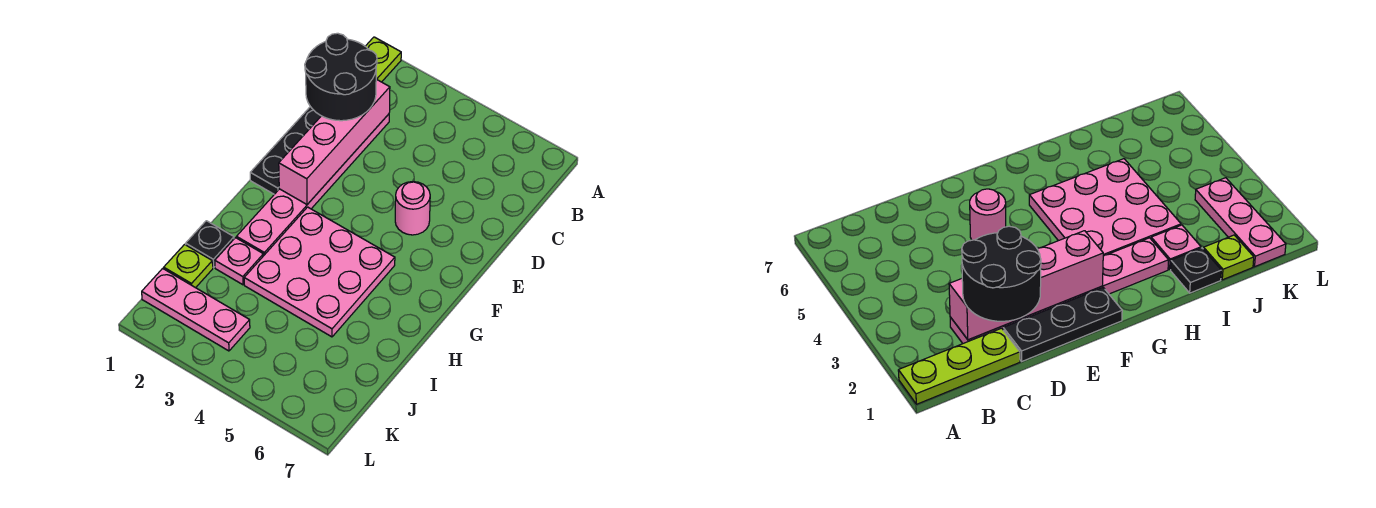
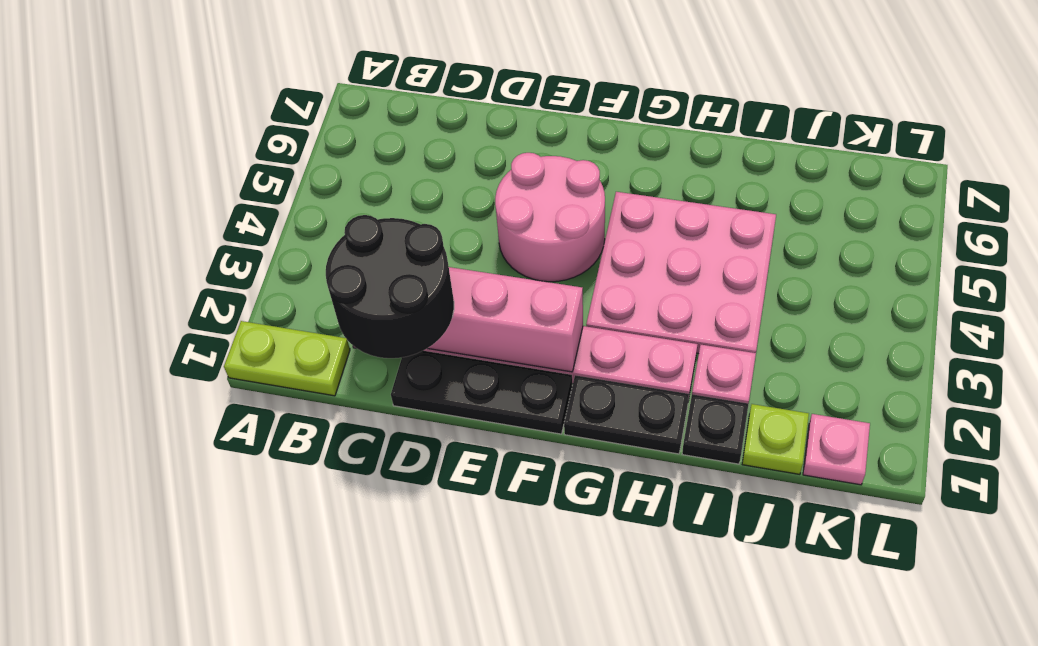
lime 1x3 plate [366,37,401,82] -> lime 1x2 plate [224,321,350,396]
pink 1x1 round brick [395,182,430,235] -> pink 2x2 round brick [495,153,605,282]
none -> black 1x2 plate [564,375,689,454]
pink 1x3 plate [142,268,250,351] -> pink 1x1 plate [803,414,870,485]

